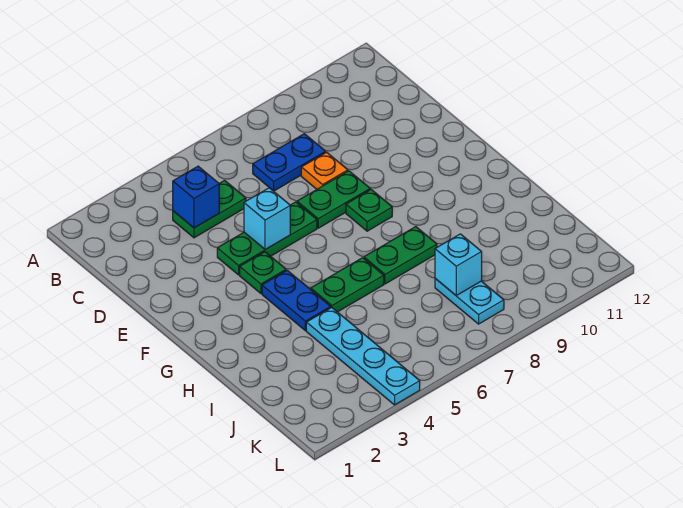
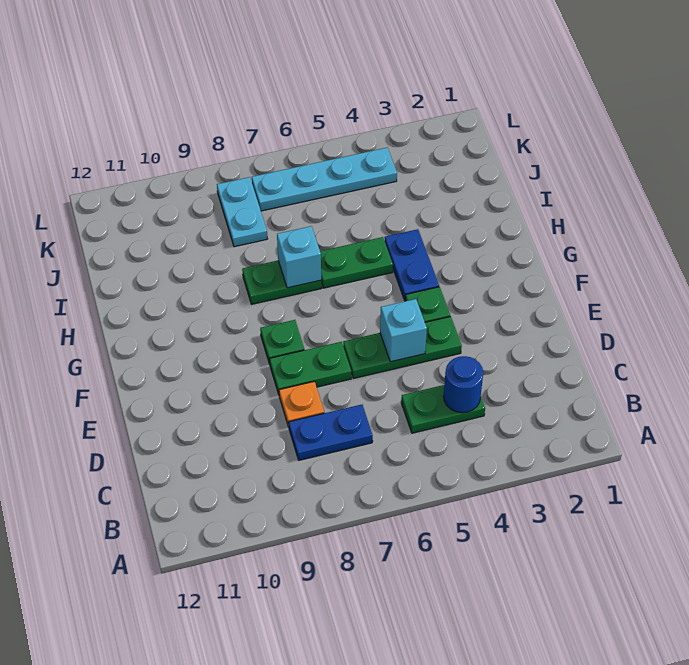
blue 1x1 brick [173,166,219,228] -> blue 1x1 round brick [443,356,483,413]
cyan 1x4 plate [306,307,420,405] -> cyan 1x4 plate turned to [252,148,397,211]
cyan 1x1 brick [435,234,482,295] -> cyan 1x1 brick moved to [277,226,321,288]

